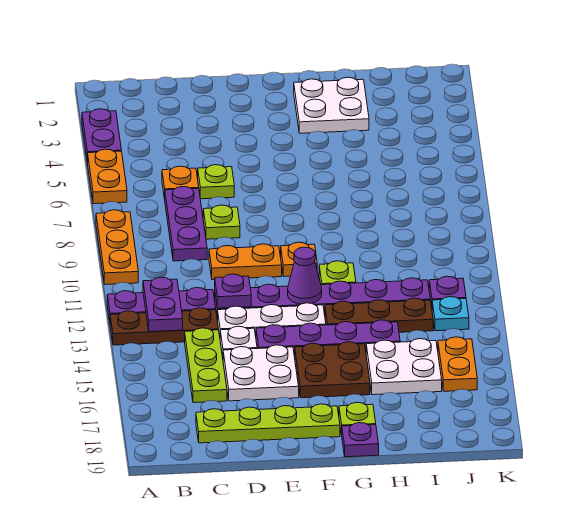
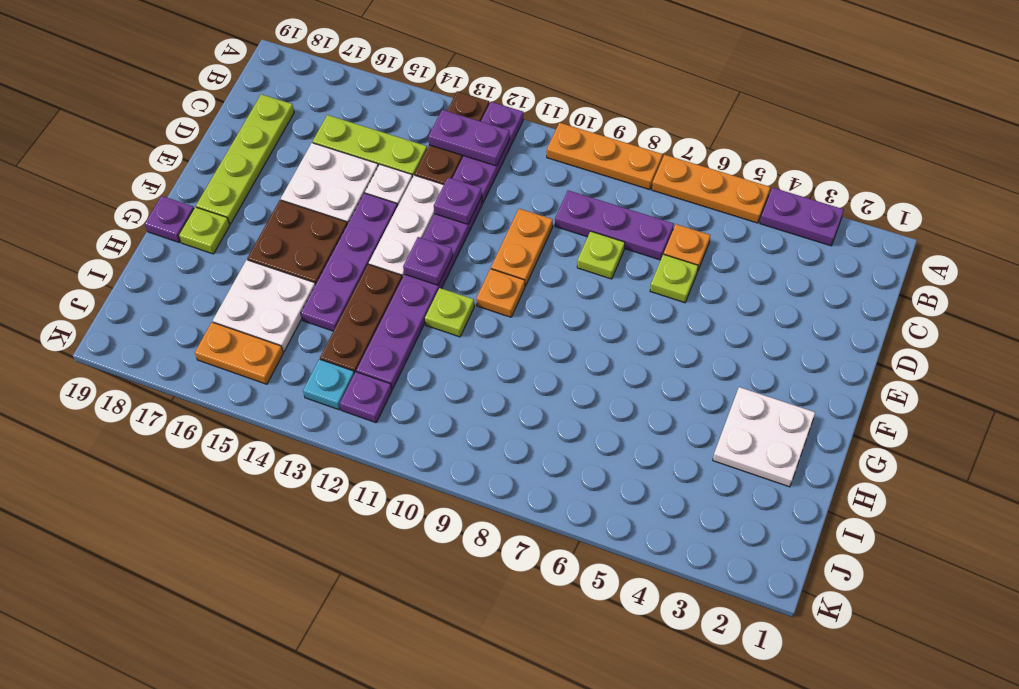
orange 1x2 plate [88,149,127,204] -> orange 1x3 plate [652,155,770,223]
purple 1x1 cone [288,247,322,304] -> purple 1x1 plate [403,237,453,285]

